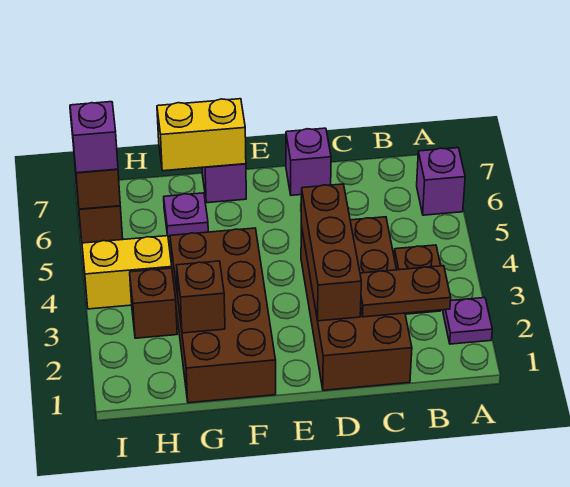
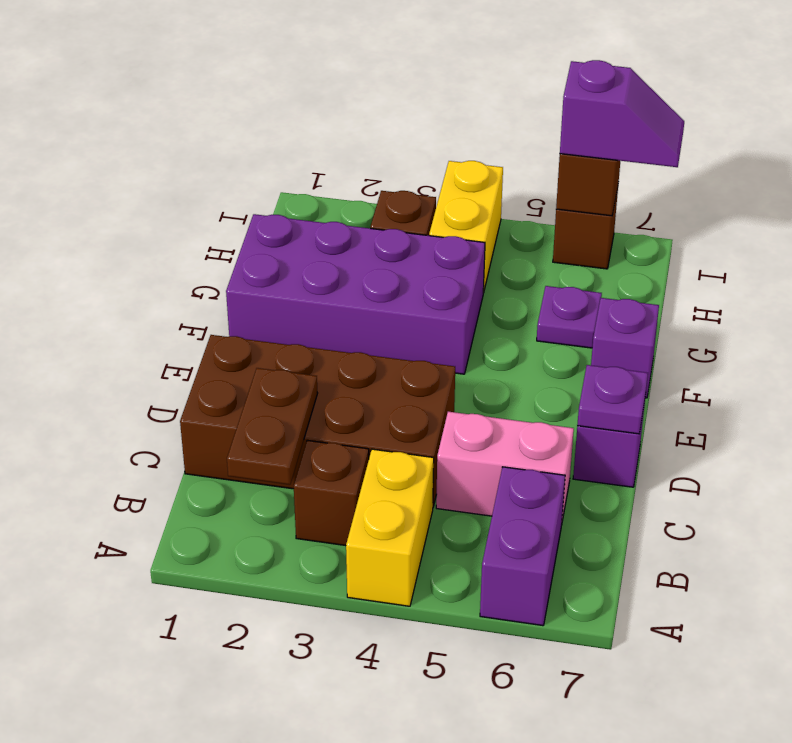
purple 1x1 plate [443,298,492,344] -> purple 1x1 plate moved to [577,365,648,434]
purple 1x1 brick [417,148,465,215] -> purple 1x2 brick [480,467,565,626]
none -> pink 1x2 brick [436,412,574,521]
brown 1x3 brick [301,184,361,321] -> none
brown 2x4 brick [170,228,276,403] -> purple 2x4 brick [226,214,485,374]
yellow 1x2 brick [157,99,246,171] -> yellow 1x2 brick moved to [346,449,434,606]
brown 1x1 brick [177,261,225,333] -> none

